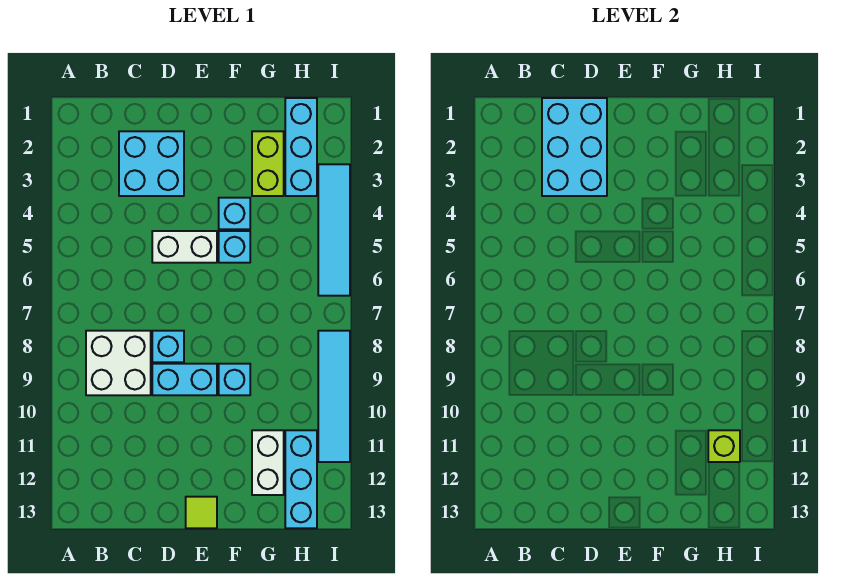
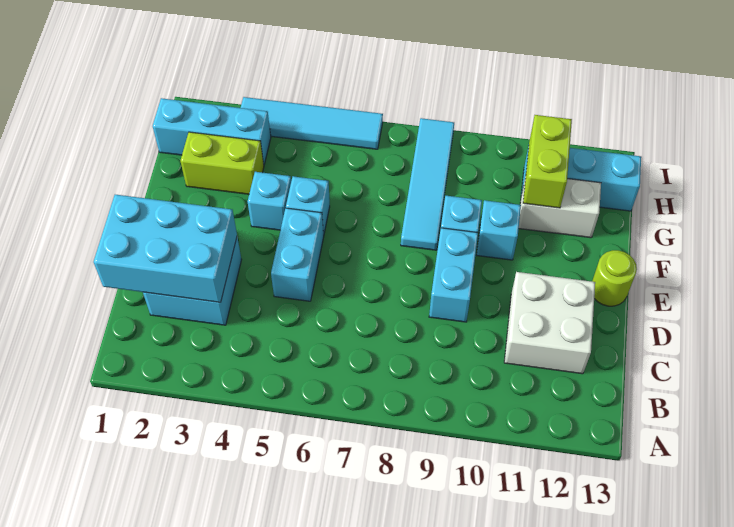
white 2x2 brick [86,331,151,395] -> white 2x2 brick moved to [504,272,595,374]
white 1x2 brick [152,231,217,263] -> cyan 1x2 brick [271,208,324,301]
cyan 1x1 brick [152,331,184,362] -> cyan 1x1 brick moved to [477,200,521,260]
lime 1x1 tile [186,497,217,528] -> lime 1x1 round brick [592,250,637,306]
lime 1x1 brick [708,430,740,462] -> lime 1x2 brick [523,115,572,208]
cyan 1x4 tile [318,331,350,462] -> cyan 1x4 tile turned to [401,118,454,250]

